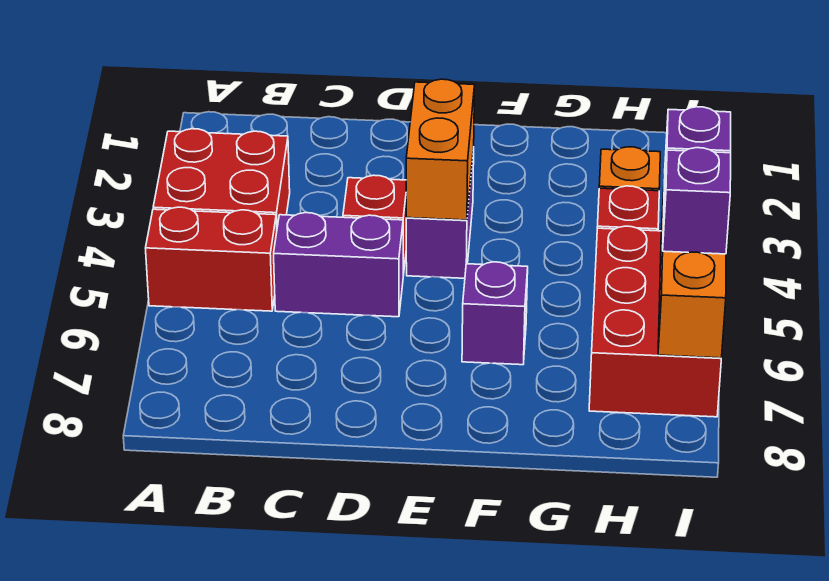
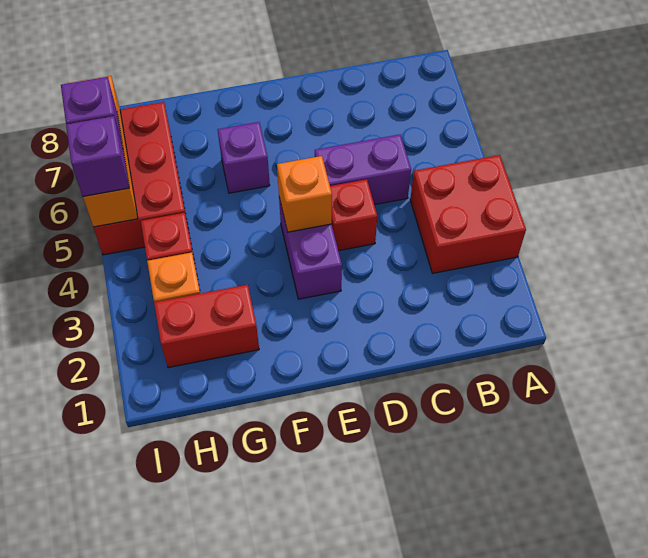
red 1x2 brick [146,207,277,311] -> red 1x2 brick moved to [154,285,259,368]
orange 1x2 brick [406,79,475,220] -> orange 1x1 brick [277,156,332,232]

